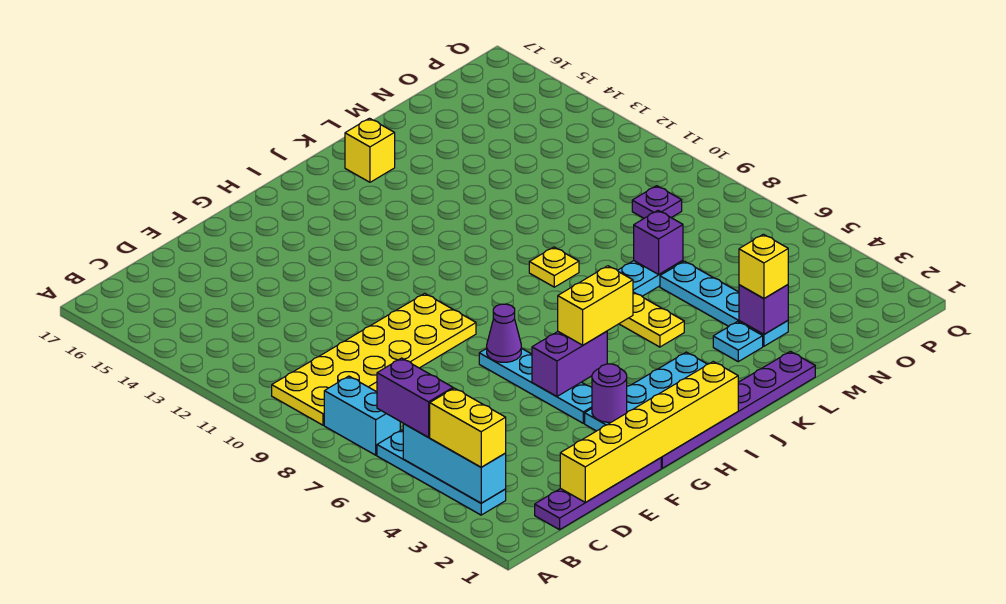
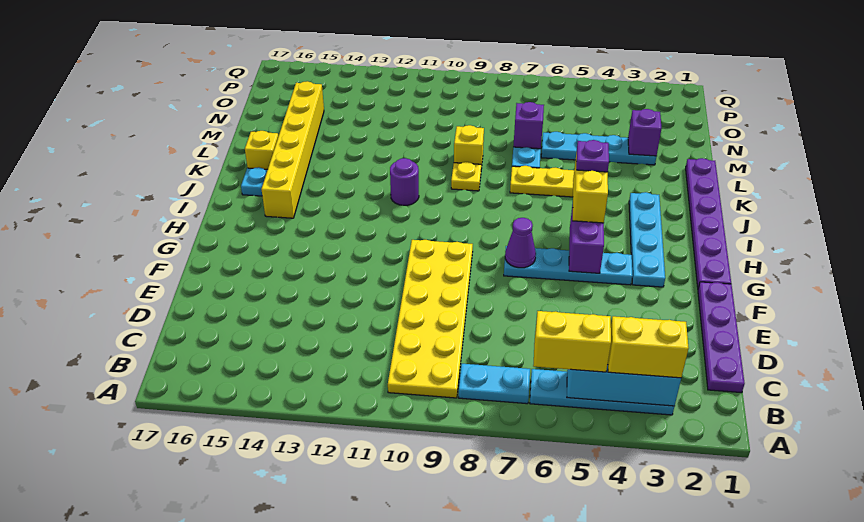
purple 1x2 brick [377,358,453,437] -> yellow 1x2 brick [533,311,611,372]
cyan 1x2 brick [324,376,400,455] -> cyan 1x2 plate [459,364,530,404]
yellow 1x6 brick [560,362,738,502] -> yellow 1x6 brick moved to [261,81,324,218]
purple 1x1 round brick [592,364,627,422] -> purple 1x1 round brick moved to [390,158,419,205]
cyan 1x1 plate [713,321,763,362] -> cyan 1x1 plate moved to [241,167,268,196]
yellow 1x1 brick [739,234,788,298] -> yellow 1x1 brick moved to [454,125,484,168]
purple 1x1 plate [632,186,682,218] -> purple 1x1 plate moved to [576,140,609,172]

